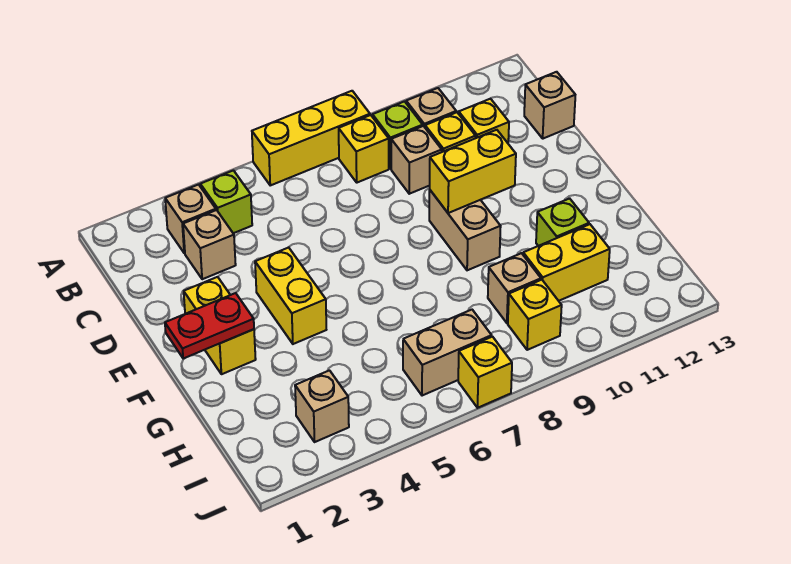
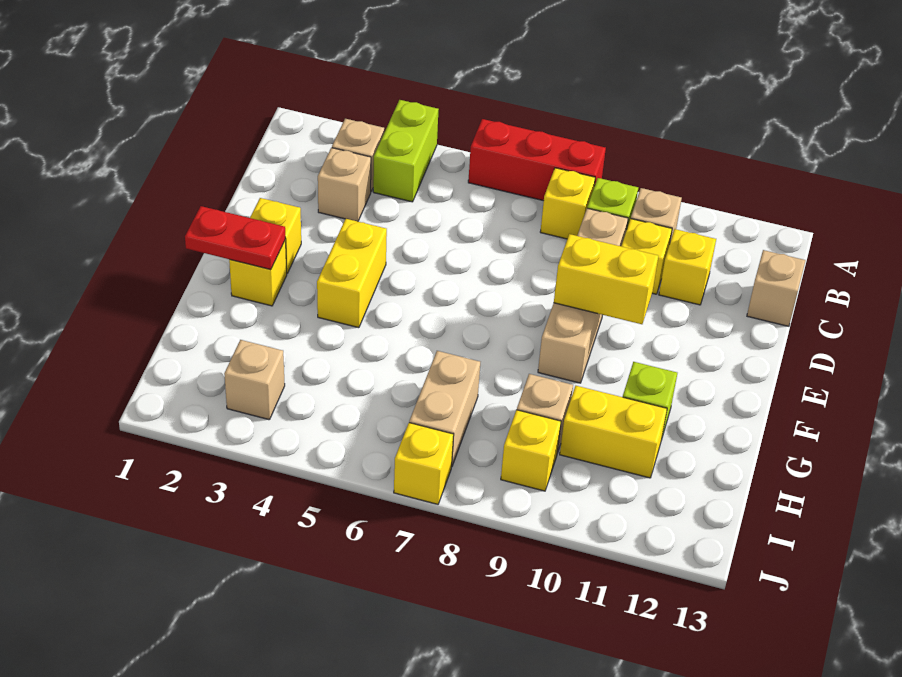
yellow 1x3 brick [252,91,370,185] -> red 1x3 brick [468,119,606,201]
lime 1x1 brick [200,170,252,233] -> lime 1x2 brick [373,100,439,202]
tan 1x2 brick [403,310,492,396] -> tan 1x2 brick turned to [409,351,480,466]

